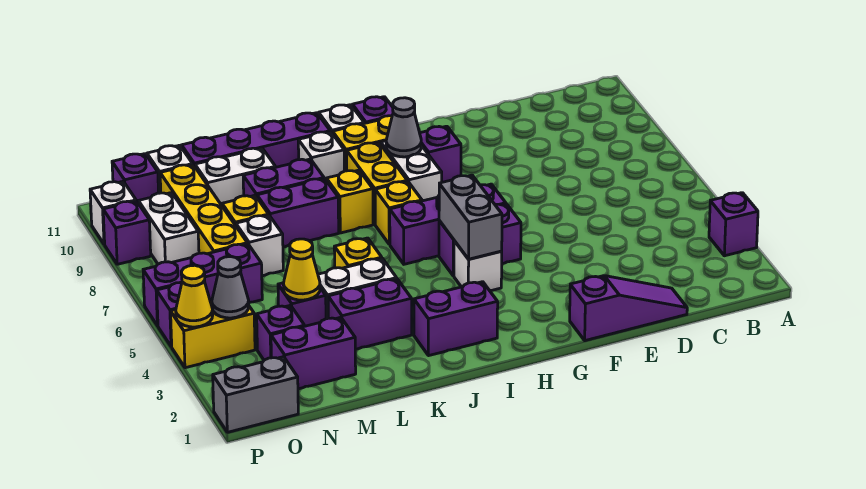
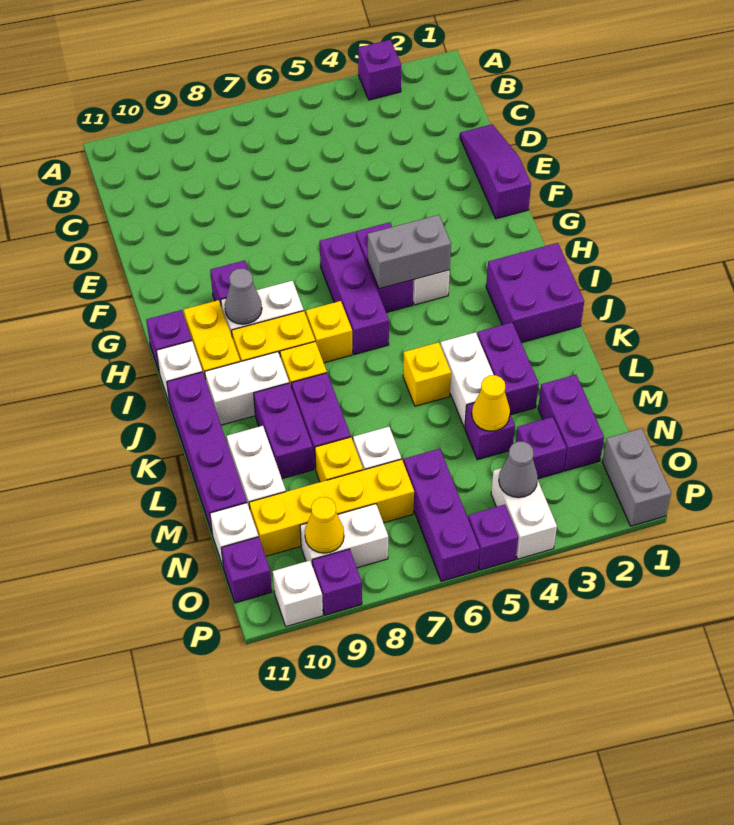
purple 1x2 brick [414,282,498,356] -> purple 2x2 brick [486,243,584,343]
white 1x1 brick [298,132,345,180] -> white 1x2 brick [205,352,289,425]
yellow 1x2 brick [171,301,255,368] -> white 1x2 brick [491,468,557,559]
yellow 1x1 cone [176,265,213,327] -> yellow 1x1 cone moved to [305,497,344,553]

